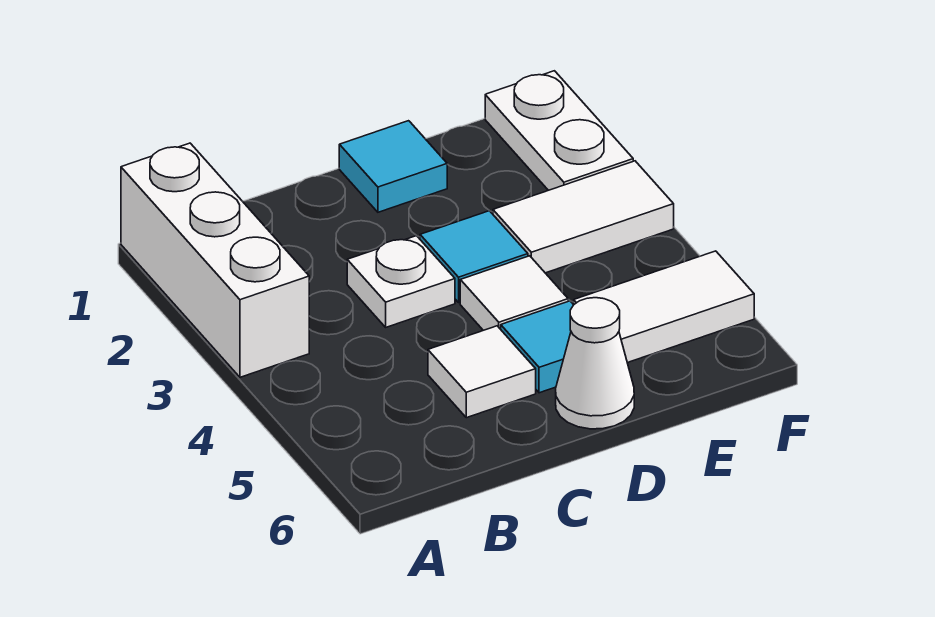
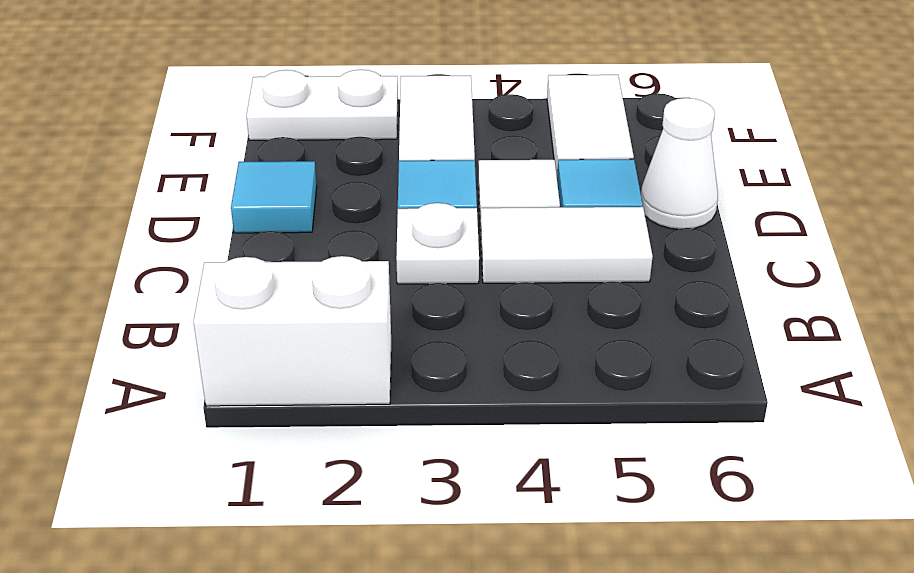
white 1x3 brick [121,143,309,377] -> white 1x2 brick [193,256,391,406]
white 1x1 tile [428,326,536,418] -> white 1x2 tile [481,207,653,283]

